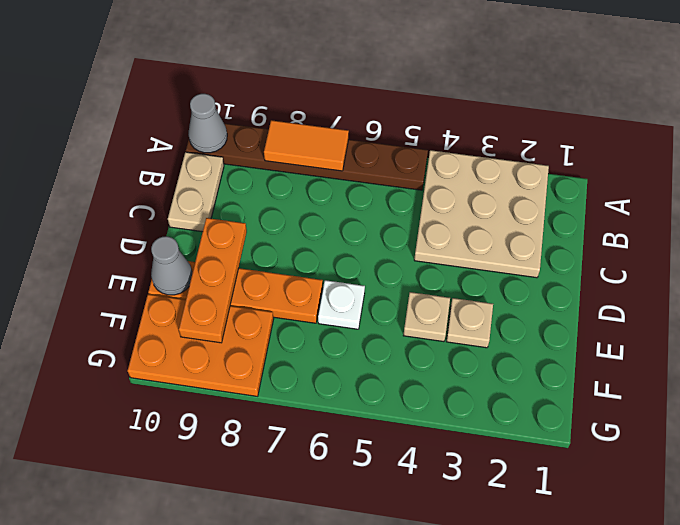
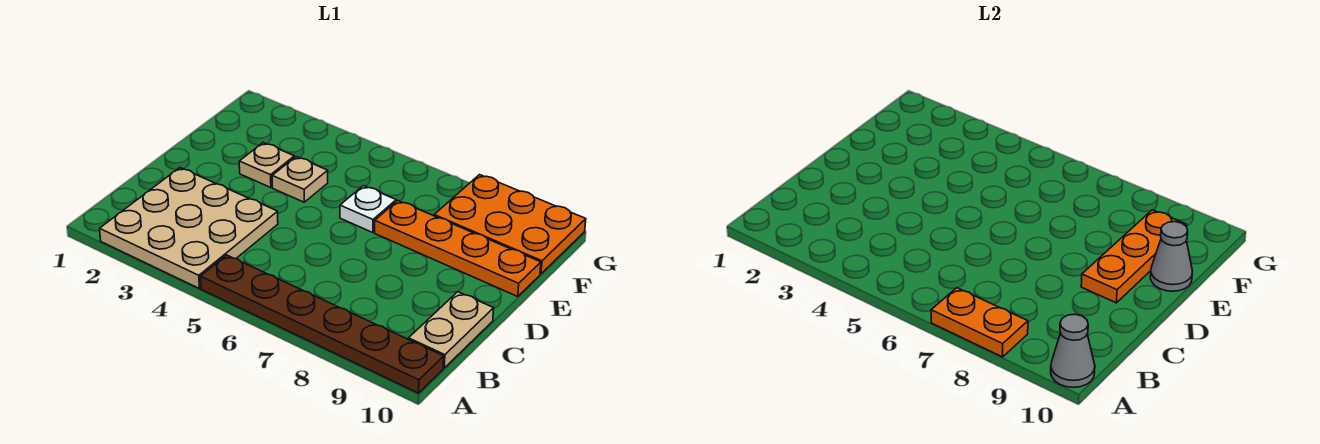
orange 1x2 tile [264,120,349,171] -> orange 1x2 plate [931,288,1028,357]

